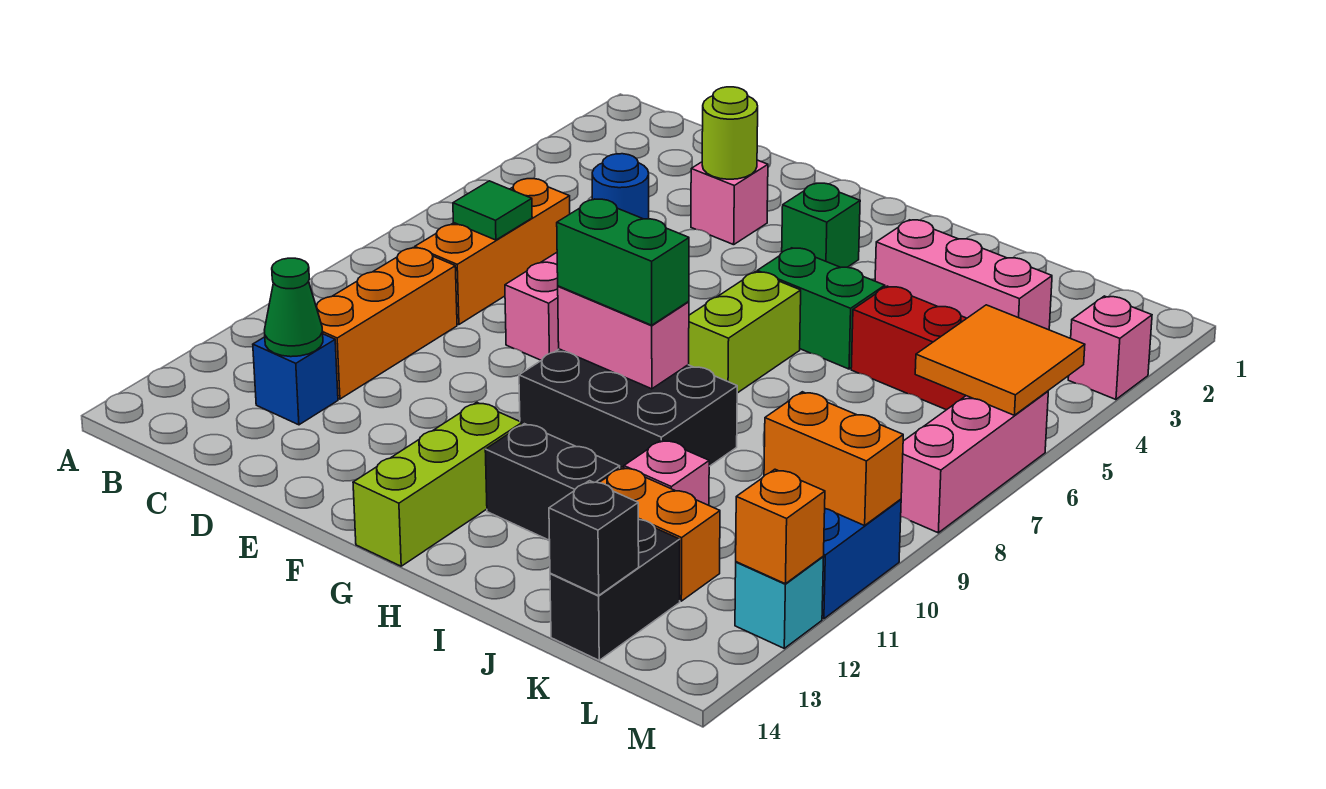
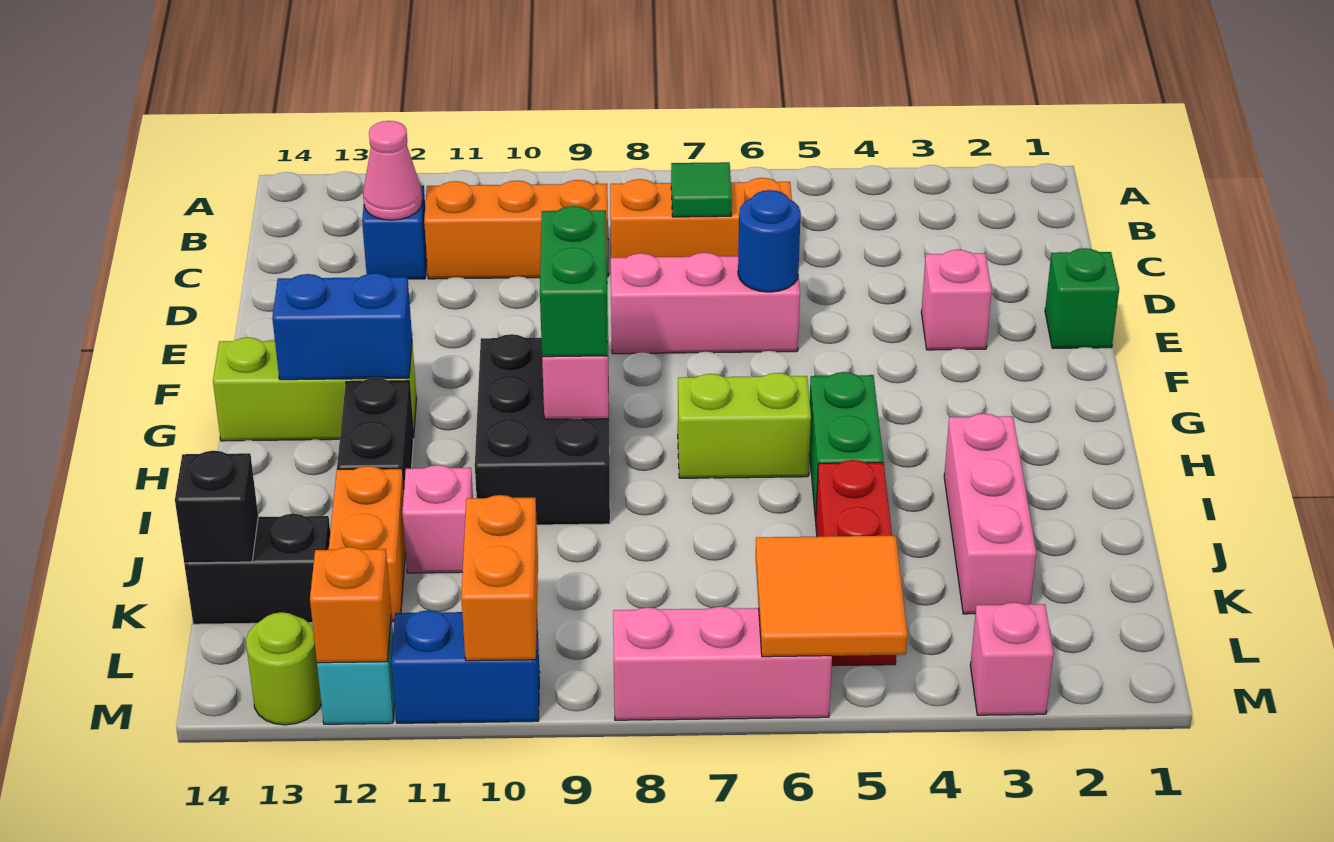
green 1x1 cone [265,258,323,357] -> pink 1x1 cone [363,121,423,220]
lime 1x1 round brick [702,87,758,179] -> lime 1x1 round brick moved to [246,612,321,725]
green 1x1 brick [782,183,860,267] -> green 1x1 brick moved to [1045,248,1119,348]
none -> blue 1x2 brick [272,273,412,380]

